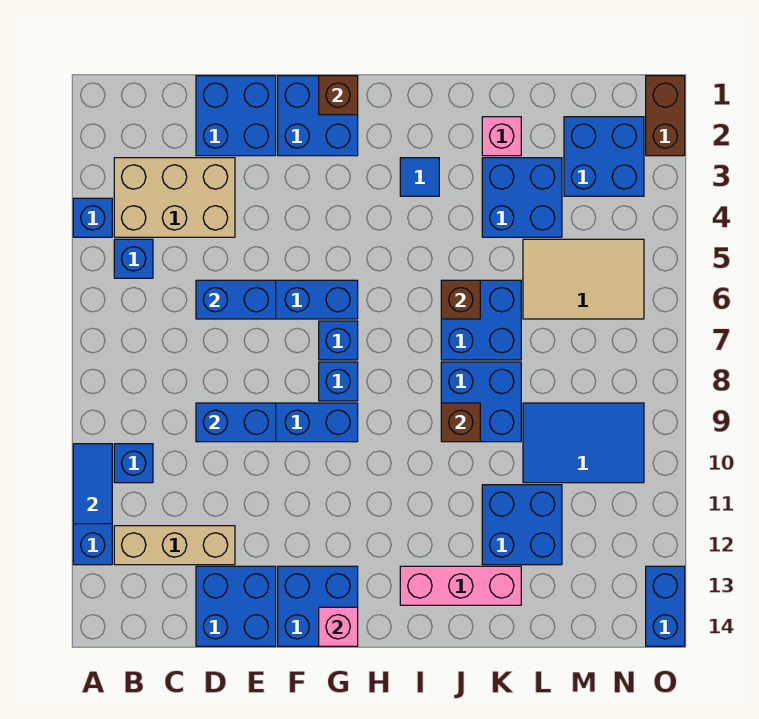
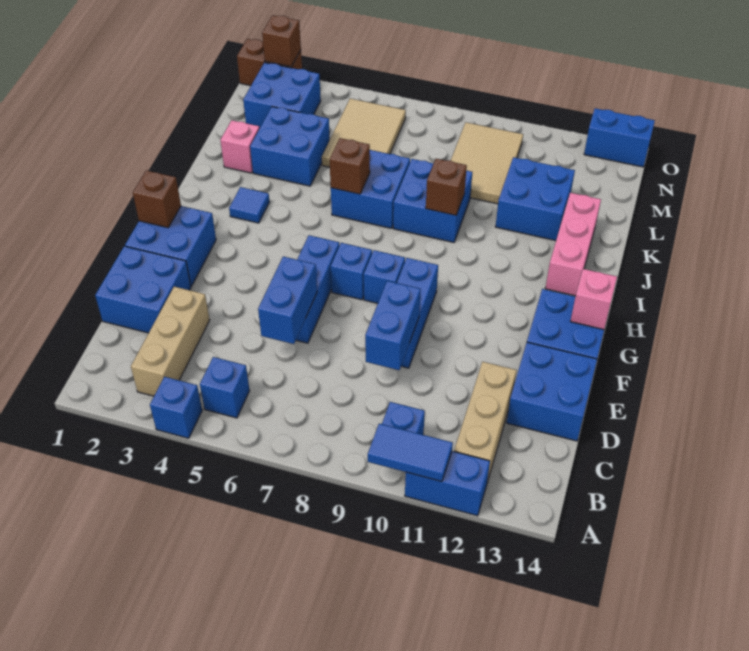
tan 2x3 brick [114,158,235,237] -> tan 1x3 brick [131,287,210,396]
blue 2x3 tile [523,403,644,483] -> tan 2x3 tile [451,122,523,204]
none -> brown 1x1 brick [262,15,301,67]

